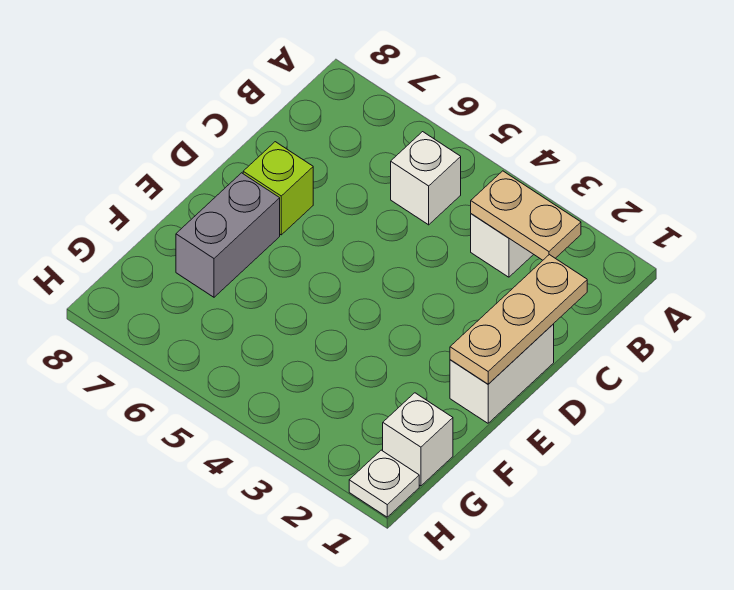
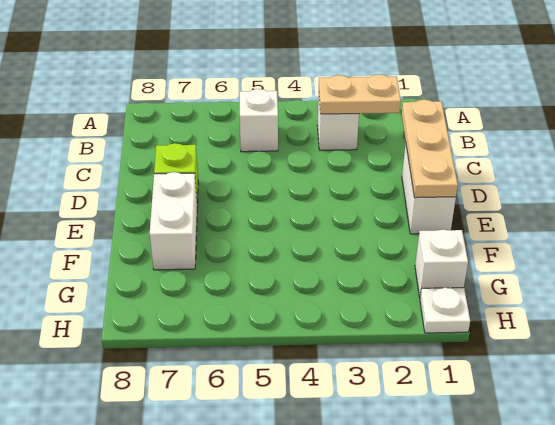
grey 1x2 brick [176,173,280,297] -> white 1x2 brick [150,172,197,270]

